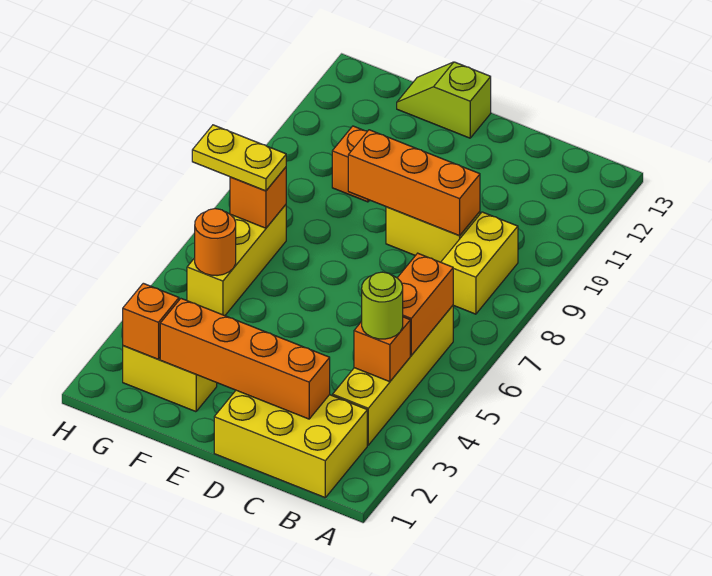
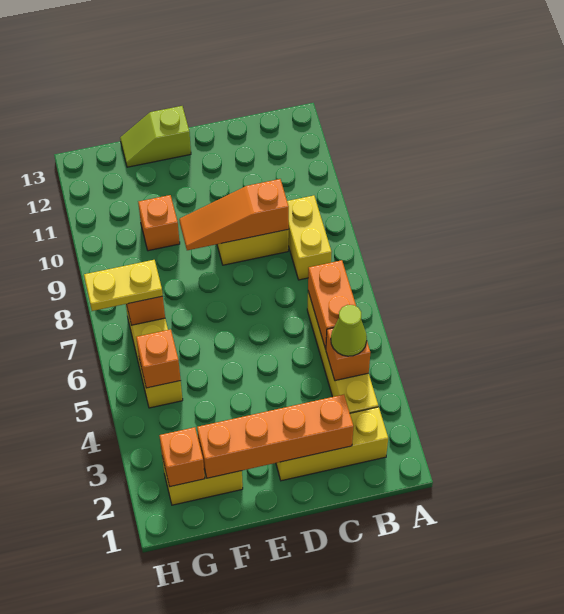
yellow 2x3 brick [214,390,367,497] -> yellow 1x3 brick [276,407,388,481]
lime 1x1 round brick [361,272,403,339] -> lime 1x1 cone [331,305,367,356]
orange 1x3 brick [348,130,480,236] -> orange 1x3 slope [179,179,289,250]
orange 1x1 round brick [195,209,236,276] -> orange 1x1 brick [136,329,181,388]

